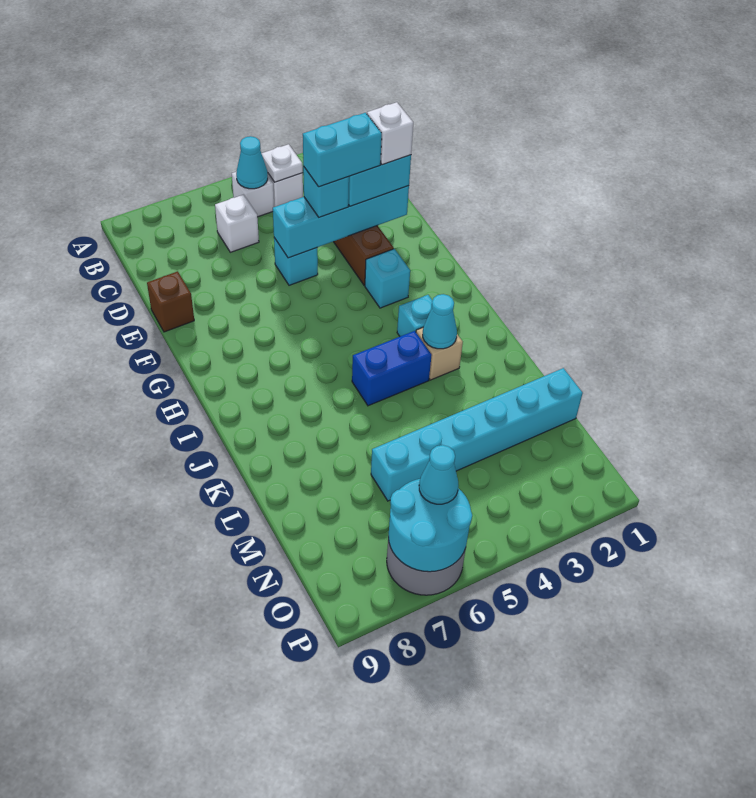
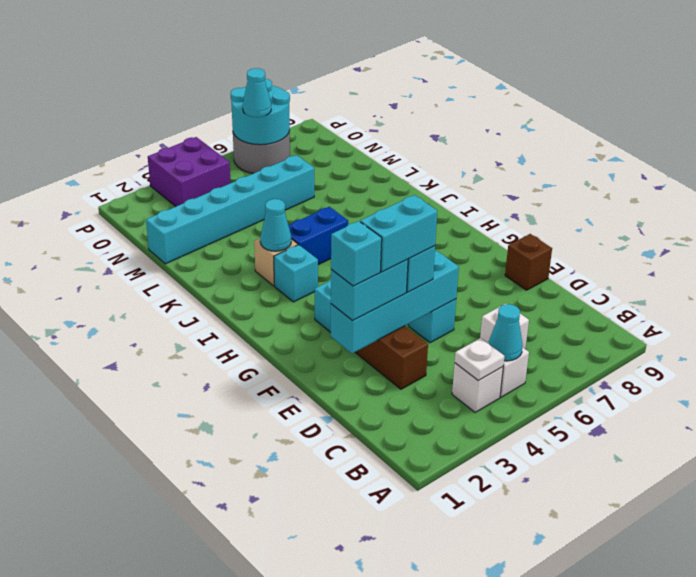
white 1x1 brick [367,102,413,165] -> cyan 1x1 brick [331,221,382,286]
none -> purple 2x2 brick [148,137,230,206]

